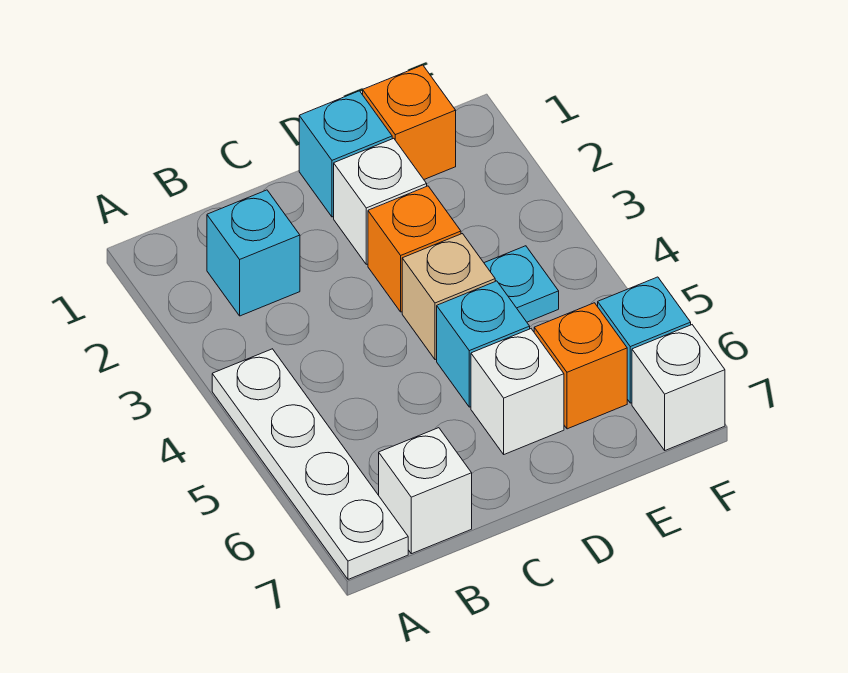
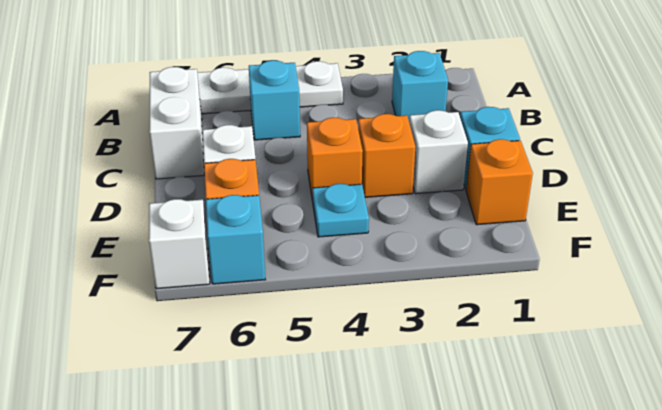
white 1x1 brick [379,428,472,554] -> white 1x2 brick [149,67,204,179]
tan 1x1 brick [402,234,495,360] -> orange 1x1 brick [307,118,363,201]
cyan 1x1 brick [437,281,530,407] -> cyan 1x1 brick moved to [249,60,300,140]

